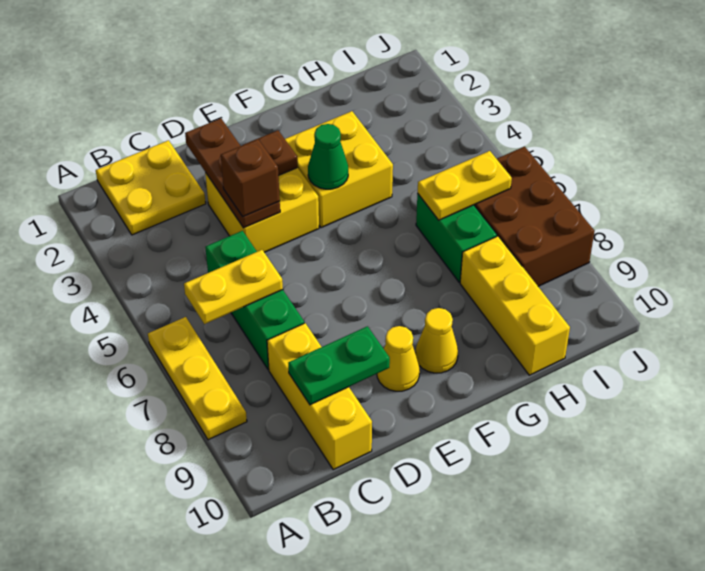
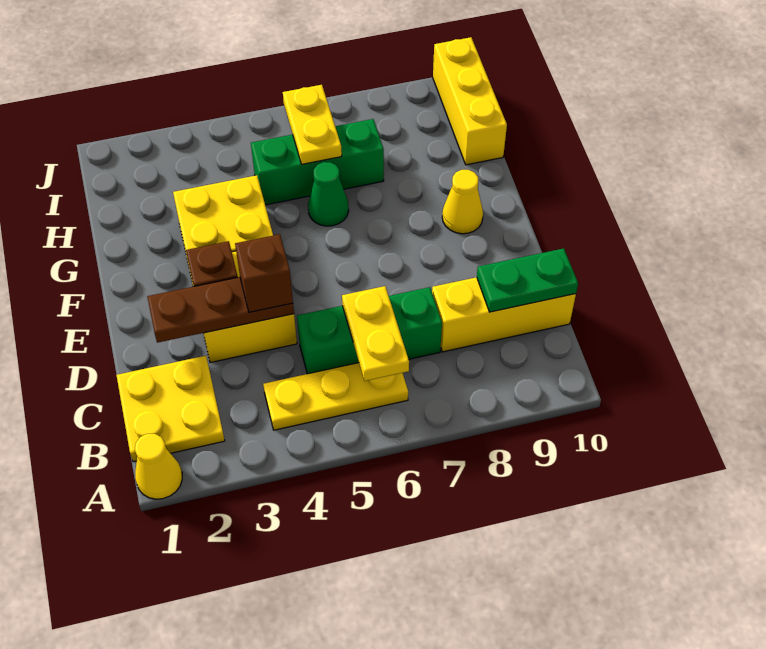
yellow 1x3 plate [148,317,247,440] -> yellow 1x3 plate moved to [263,363,408,430]
green 1x2 plate [288,326,390,405] -> green 1x2 plate turned to [477,248,578,312]
yellow 1x1 cone [377,326,420,391] -> yellow 1x1 cone moved to [135,434,182,499]
green 1x1 cone [308,124,348,189] -> green 1x1 cone moved to [308,162,349,226]
green 1x2 brick [416,193,497,282] -> green 1x3 brick [251,119,384,205]
yellow 1x3 brick [460,236,570,375] -> yellow 1x3 brick turned to [433,37,507,165]
brown 2x3 brick [474,147,595,286] -> none

